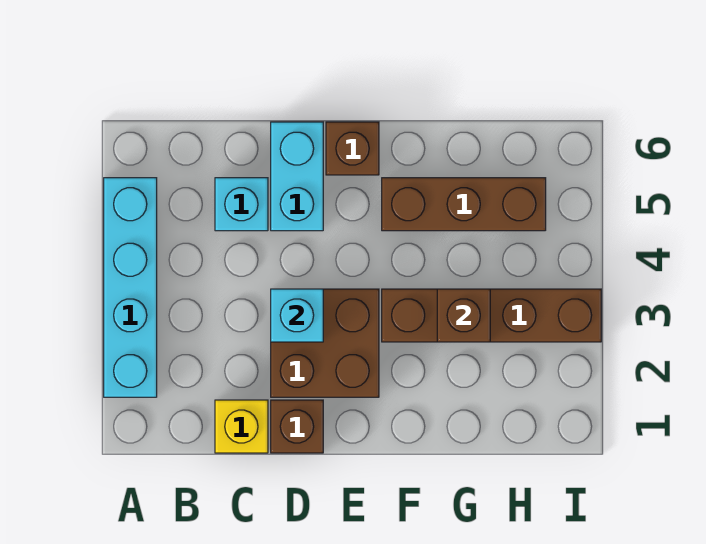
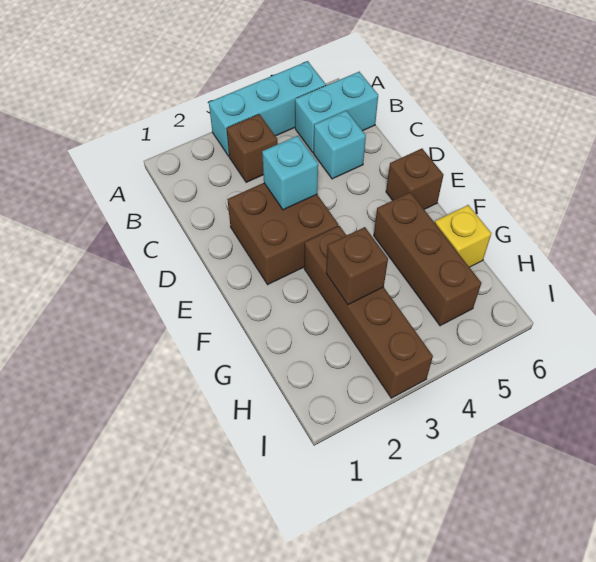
cyan 1x4 brick [104,178,157,397] -> cyan 1x3 brick [209,61,326,156]
yellow 1x1 brick [215,400,268,453] -> yellow 1x1 brick moved to [435,205,491,267]
brown 1x1 brick [271,400,323,453] -> brown 1x1 brick moved to [226,114,278,182]
cyan 1x2 brick [271,122,323,231] -> cyan 1x2 brick moved to [295,72,378,153]

